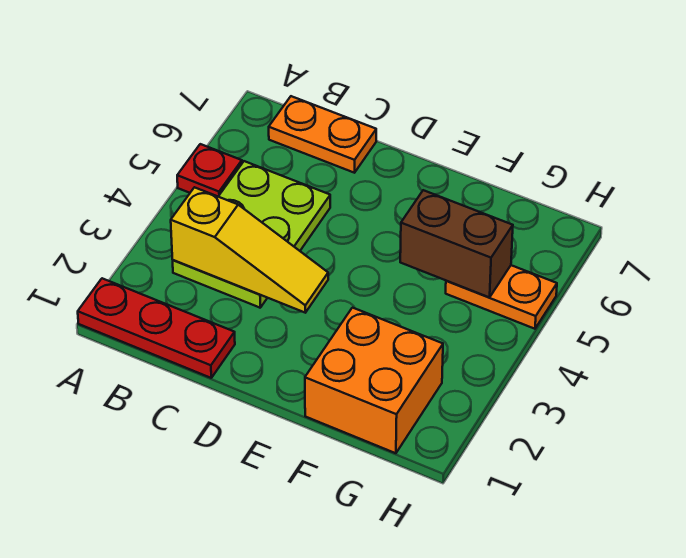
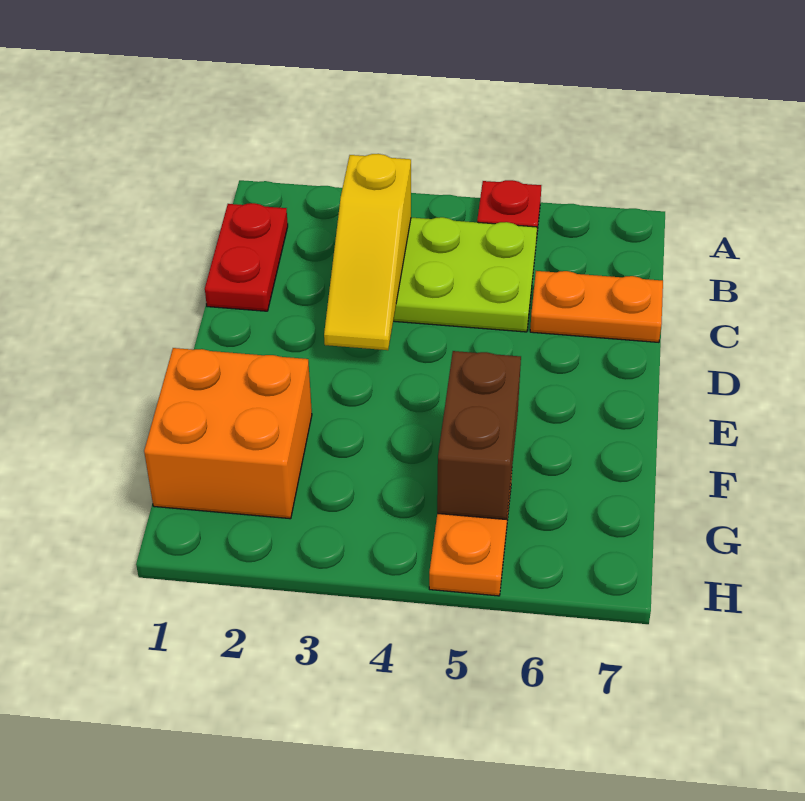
red 1x3 plate [78,278,235,378] -> red 1x2 plate [205,203,288,311]
orange 1x2 plate [269,96,376,173] -> orange 1x2 plate turned to [530,271,663,342]

